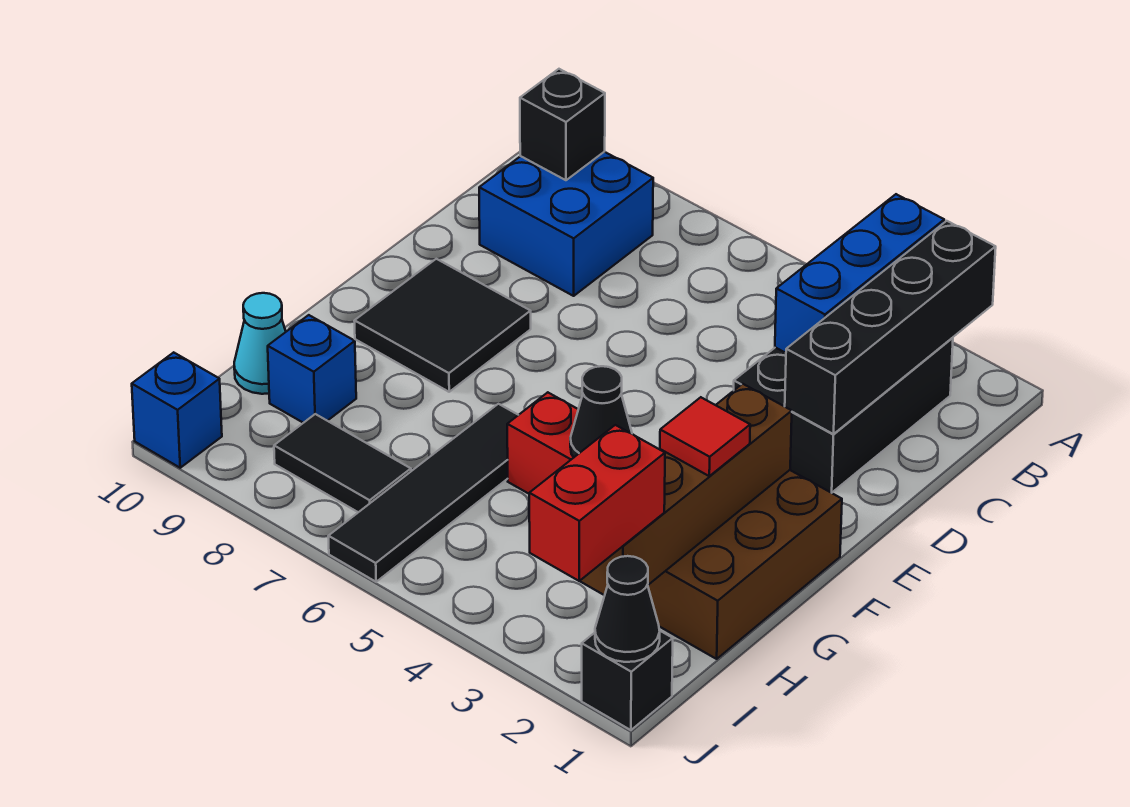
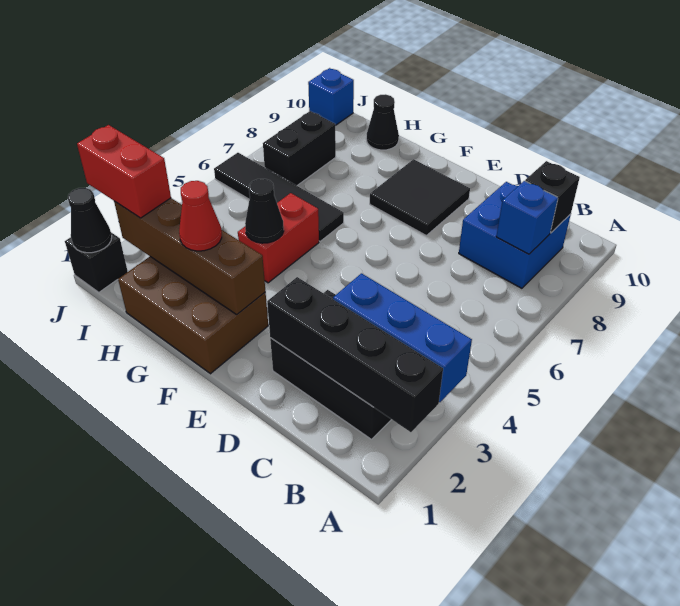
red 1x1 tile [660,397,750,476] -> red 1x1 cone [179,181,222,251]
blue 1x1 brick [268,315,356,423] -> blue 1x1 brick moved to [496,181,558,254]
cyan 1x1 cone [234,293,286,394] -> black 1x1 cone [366,94,399,150]
black 1x2 tile [274,414,411,512] -> black 1x2 brick [263,111,336,186]

